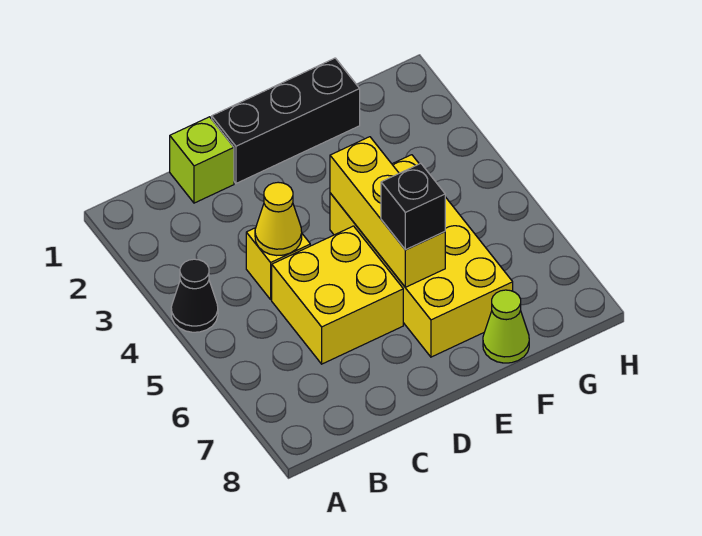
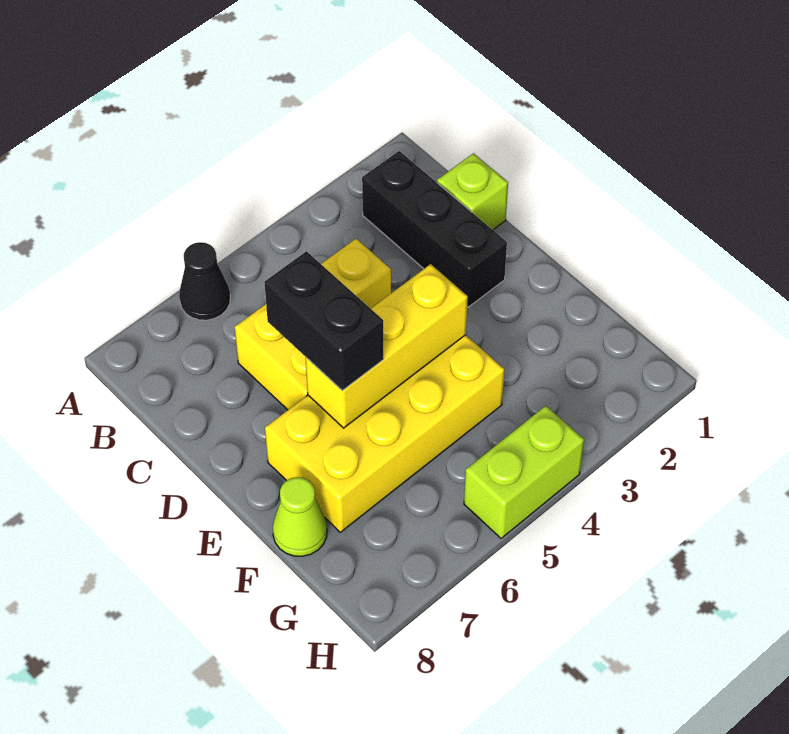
black 1x1 cone [171,259,218,332] -> black 1x1 cone moved to [179,242,230,320]
yellow 1x1 cone [255,182,302,256] -> none
black 1x3 brick [212,58,360,183] -> black 1x3 brick moved to [362,151,507,307]
black 1x1 brick [381,163,445,250] -> black 1x2 brick [264,251,384,391]
none -> lime 1x2 brick [464,406,584,538]

